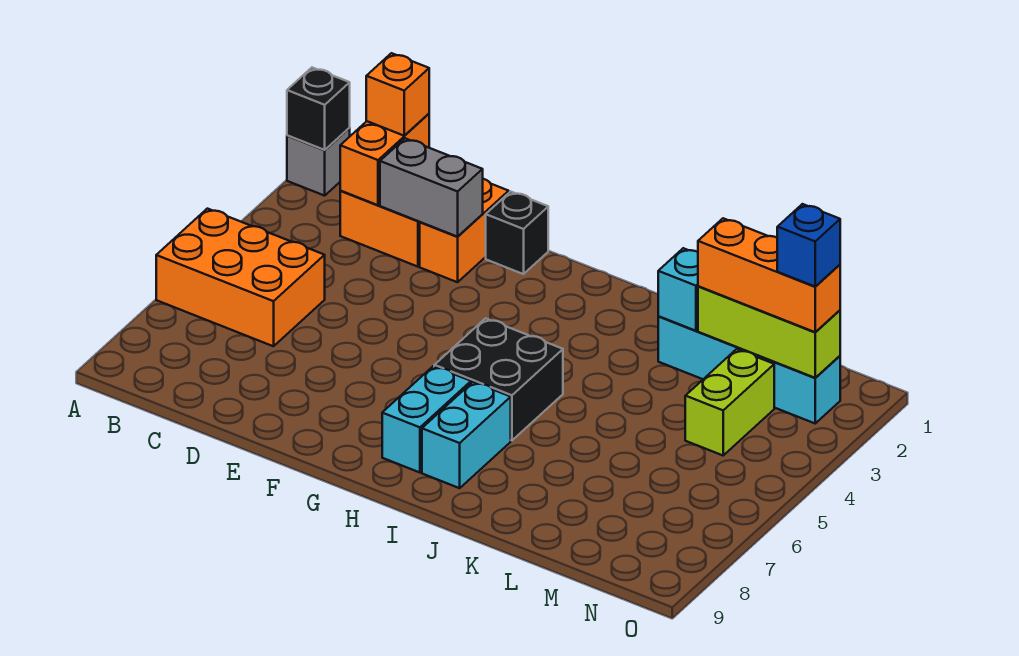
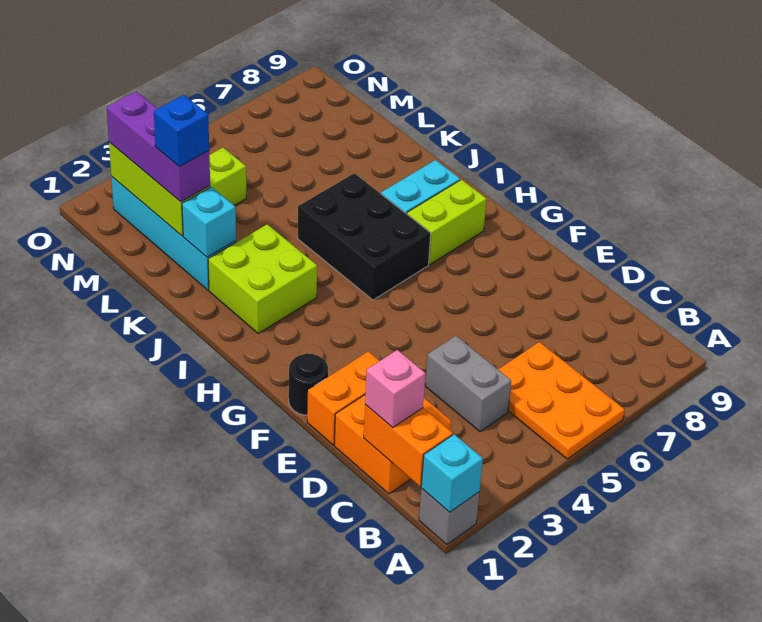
black 1x1 brick [287,68,350,150] -> cyan 1x1 brick [421,434,483,512]
orange 2x3 brick [156,209,325,346] -> orange 2x3 plate [498,342,625,459]
orange 1x2 brick [340,114,429,205] -> orange 1x2 brick turned to [364,405,453,486]
orange 1x1 brick [366,53,429,136] -> pink 1x1 brick [365,350,426,428]
grey 1x2 brick [380,138,483,237] -> grey 1x2 brick moved to [425,336,511,432]
black 1x1 brick [486,192,548,274] -> black 1x1 round brick [289,353,328,415]
black 2x2 brick [434,318,563,440] -> black 2x3 brick [298,173,431,300]
cyan 1x2 brick [382,366,471,473] -> lime 1x2 brick [407,180,487,264]
none -> lime 2x2 brick [208,224,317,334]
orange 1x3 brick [698,218,840,332] -> purple 1x3 brick [107,91,210,202]
blue 1x1 brick [777,204,840,287] -> blue 1x1 brick moved to [154,95,209,167]

